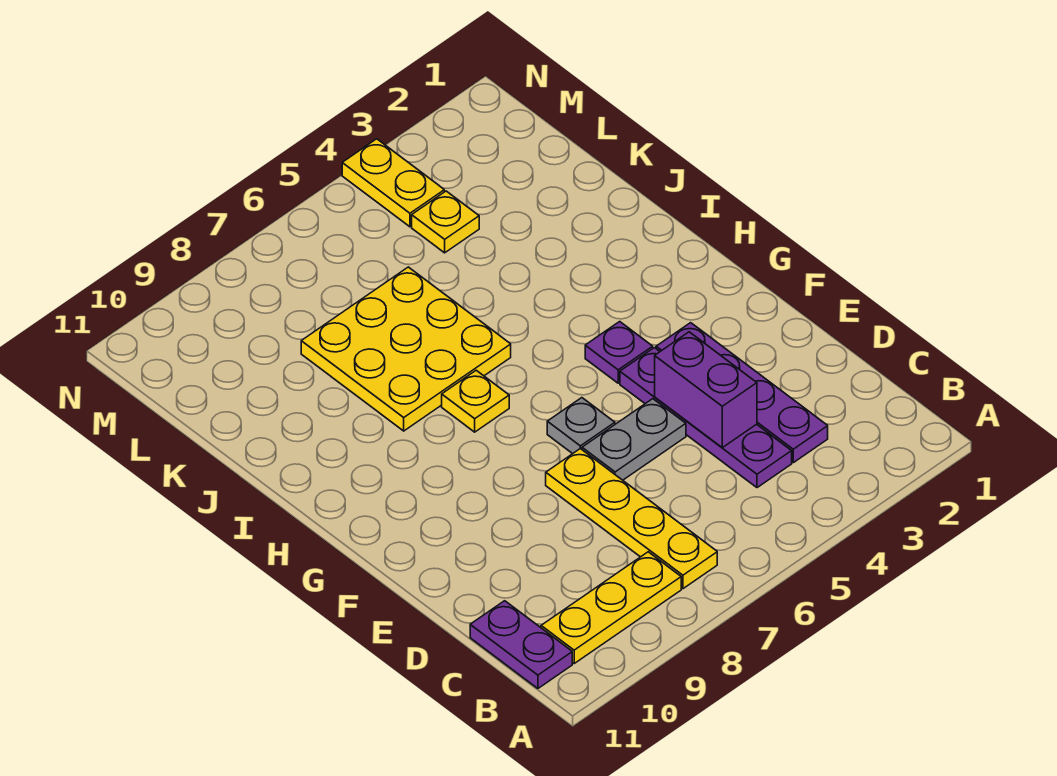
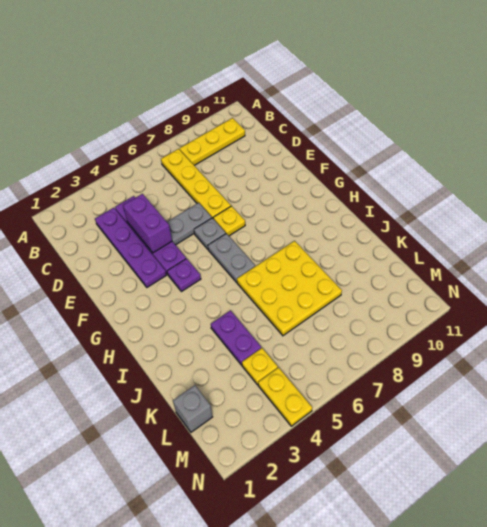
purple 1x2 plate [470,601,572,688] -> purple 1x2 plate moved to [211,311,261,365]
none -> grey 1x2 plate [208,233,255,282]
yellow 1x1 plate [442,370,509,432] -> yellow 1x1 plate moved to [213,206,245,236]
none -> grey 1x1 brick [173,385,212,432]

